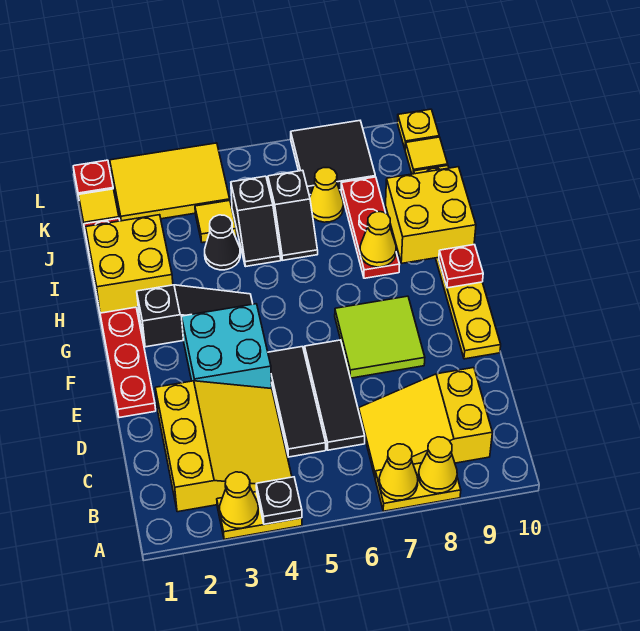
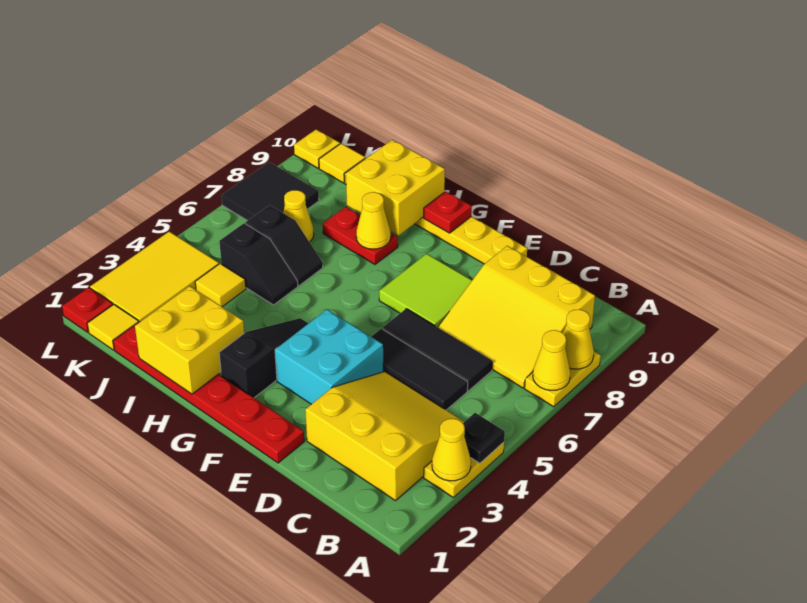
yellow 2x3 slope [359,368,492,476] -> yellow 3x3 slope [438,246,595,388]
red 1x3 plate [341,177,400,278] -> red 1x2 plate [323,207,398,264]
black 1x1 cone [205,215,240,270] -> none

